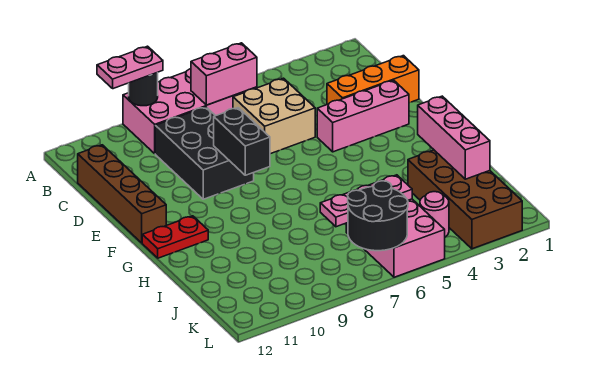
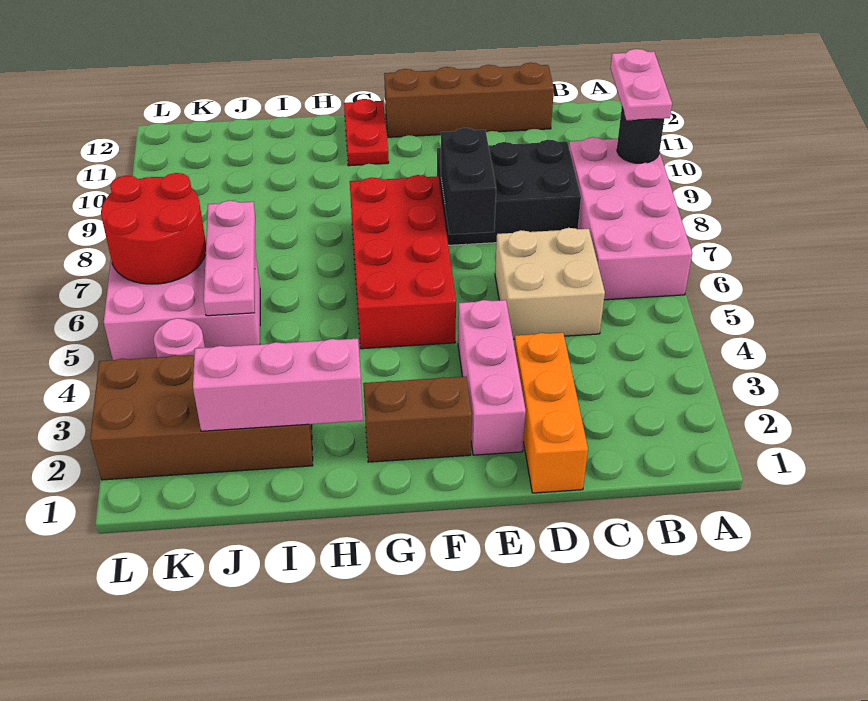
pink 1x2 brick [191,43,257,105] -> none
black 1x2 brick [214,108,270,175] -> black 1x2 brick turned to [441,128,496,235]
none -> brown 1x2 brick [363,377,472,462]
none -> red 2x4 brick [350,175,456,349]
black 2x2 round brick [348,181,408,251] -> red 2x2 round brick [101,173,206,284]

